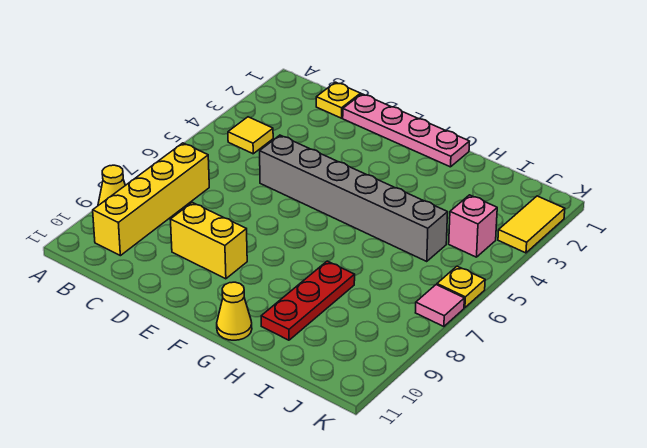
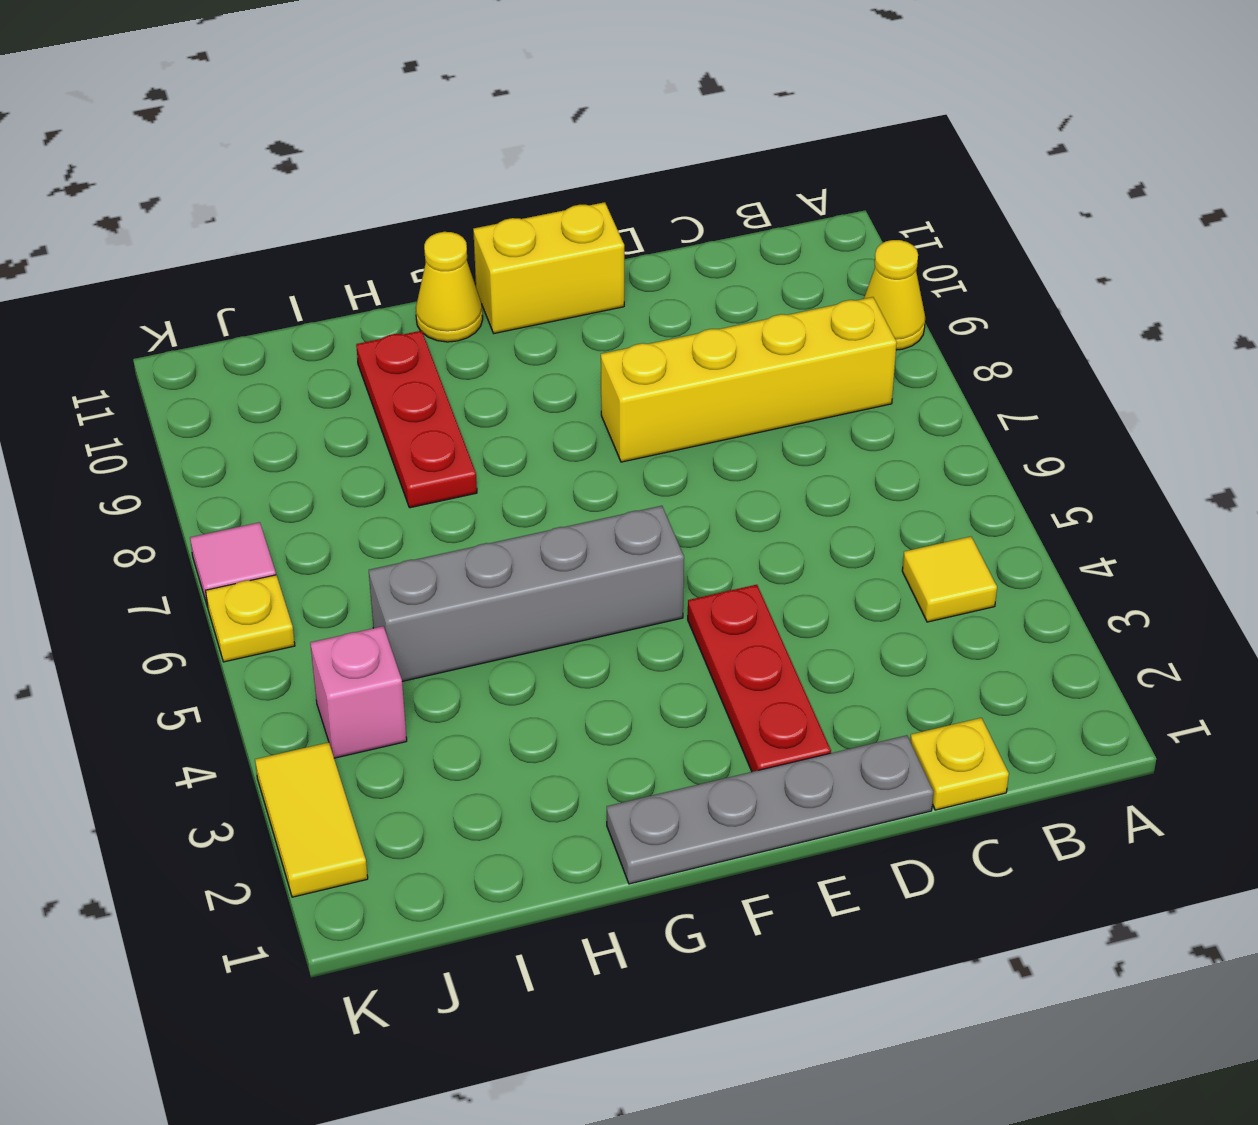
yellow 1x4 brick [93,143,209,256] -> yellow 1x4 brick turned to [601,297,897,462]
pink 1x4 plate [343,94,470,167] -> grey 1x4 plate [607,735,933,884]
grey 1x6 brick [260,135,448,261] -> grey 1x4 brick [369,506,684,681]
yellow 1x2 brick [170,203,247,279] -> yellow 1x2 brick moved to [473,202,624,333]
none -> red 1x3 plate [688,585,831,772]

